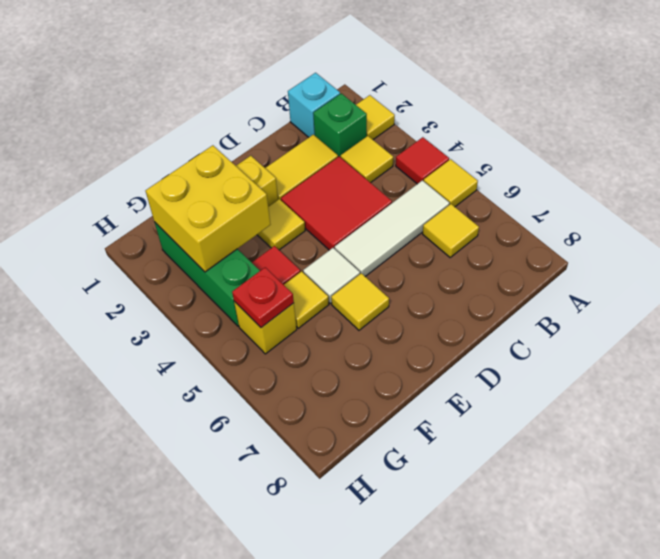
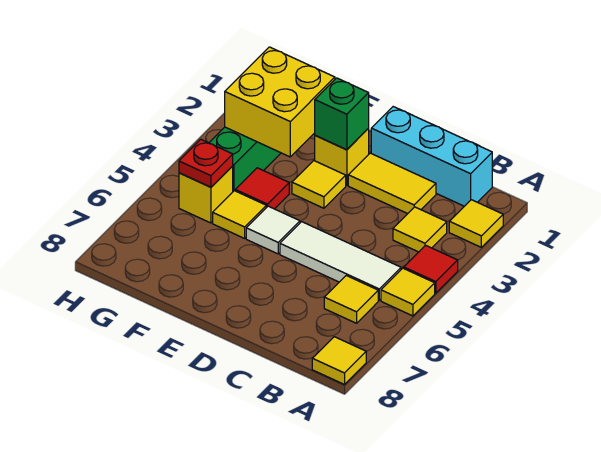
cyan 1x1 brick [288,73,340,137] -> cyan 1x3 brick [371,107,492,206]
green 1x1 brick [313,93,367,157] -> green 1x1 brick moved to [315,78,369,150]
red 2x2 tile [281,157,392,250] -> none
yellow 1x1 tile [331,273,389,330] -> yellow 1x1 tile moved to [312,337,366,385]

